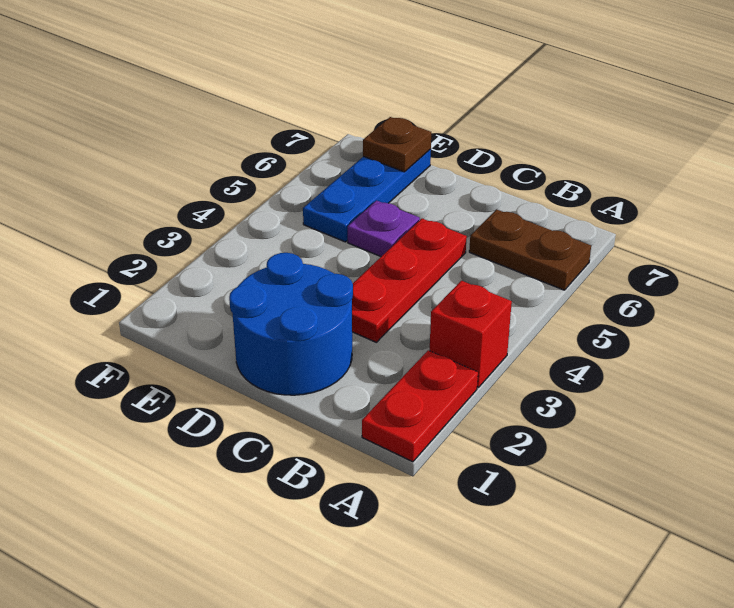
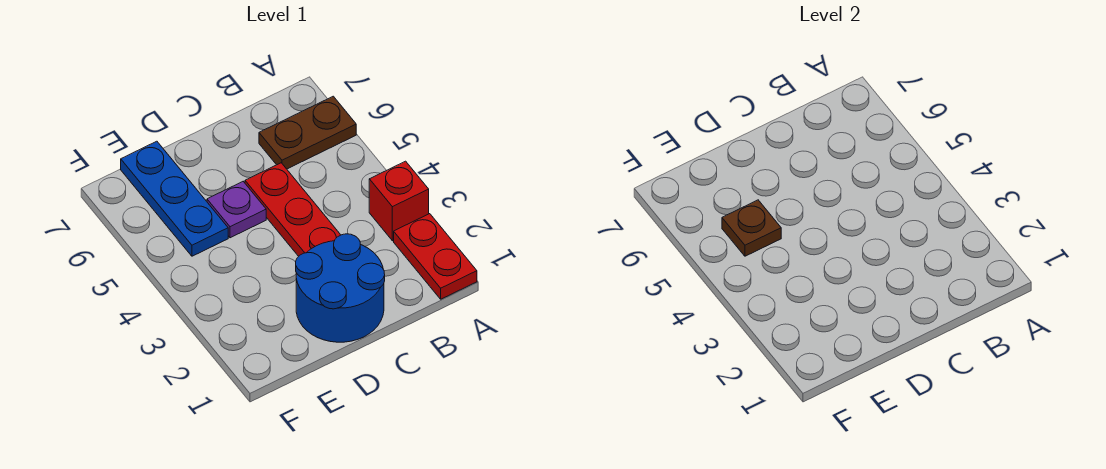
brown 1x1 plate [363,117,431,172] -> brown 1x1 plate moved to [722,200,781,256]

